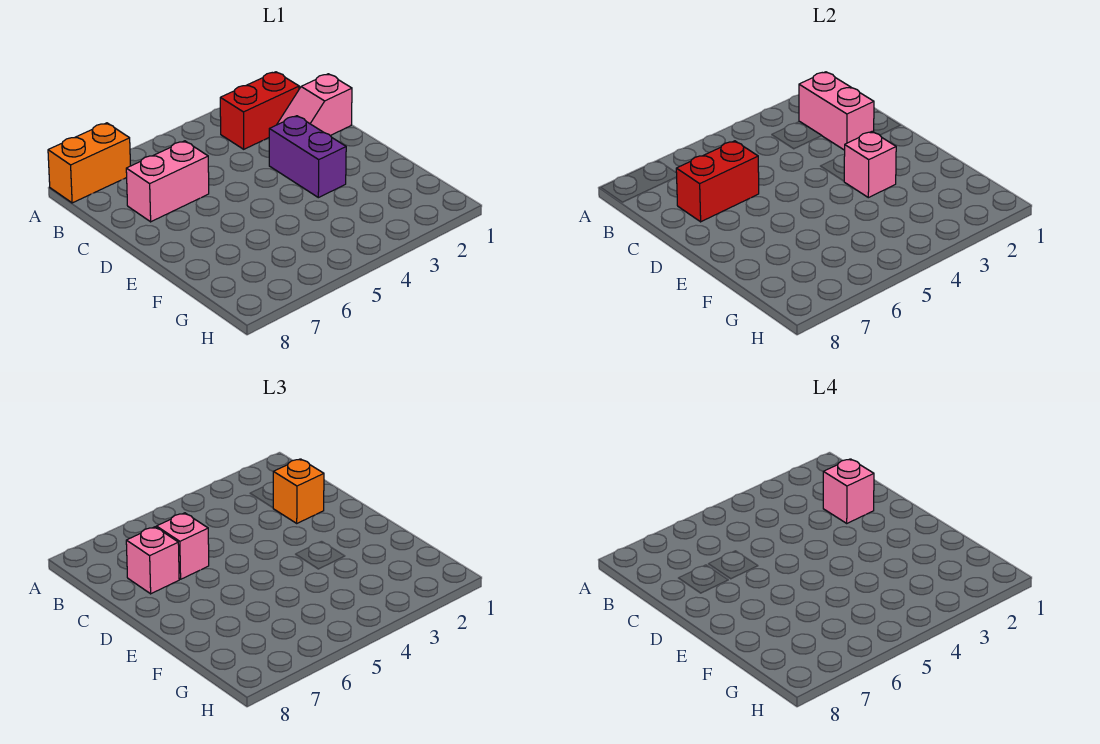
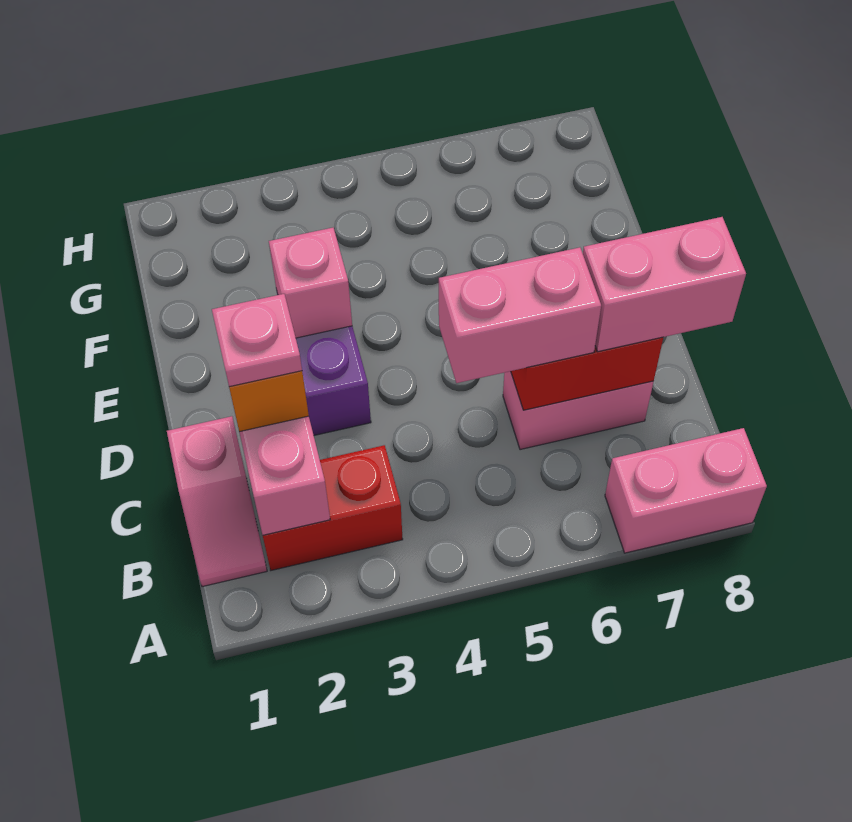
orange 1x2 brick [48,123,130,203] -> pink 1x2 brick [605,428,767,553]
pink 1x2 slope [277,74,352,136] -> pink 1x2 slope turned to [167,416,267,587]
pink 1x1 brick [823,459,874,523] -> pink 1x1 plate [212,294,302,387]
pink 1x1 brick [157,513,209,579] -> pink 1x2 brick [439,247,601,383]
pink 1x1 brick [126,527,179,594] -> pink 1x2 brick [583,217,746,352]

